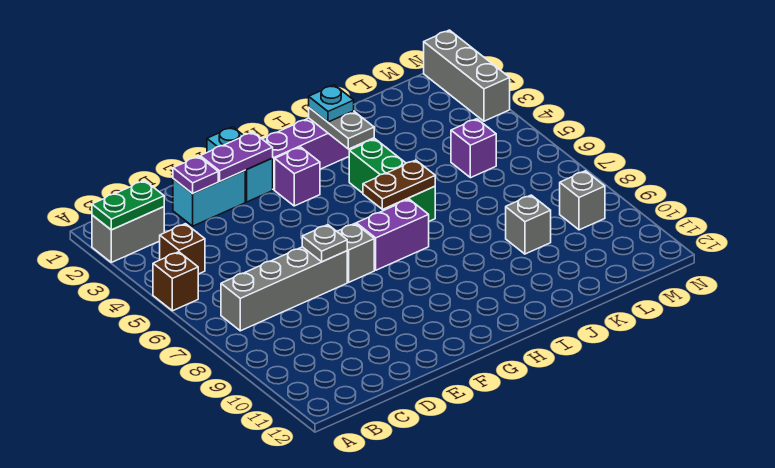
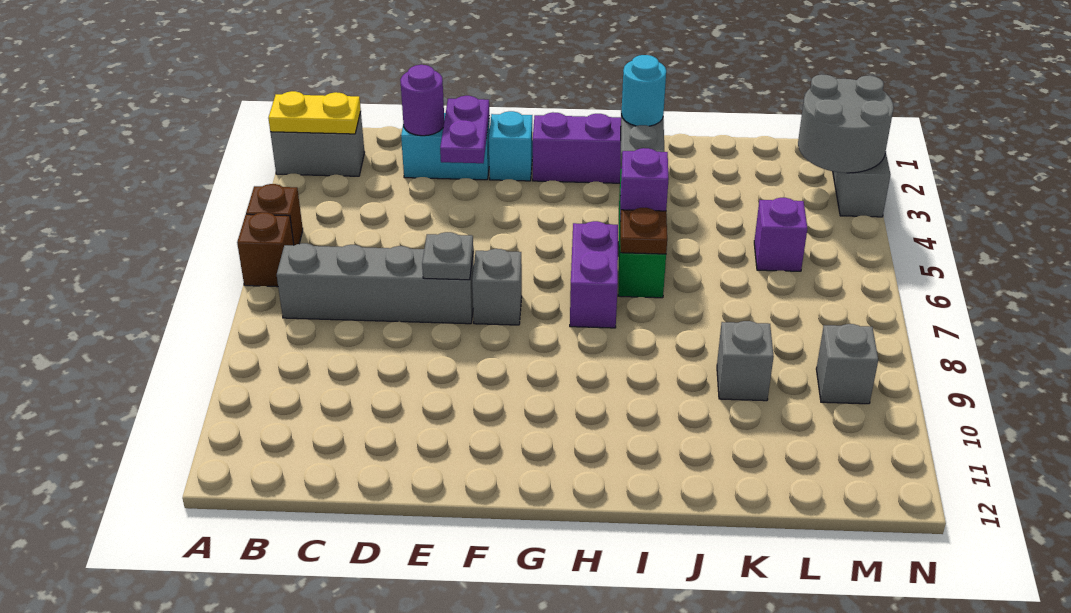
green 1x2 plate [92,181,164,230] -> yellow 1x2 plate [268,91,361,134]
brown 1x1 brick [160,224,205,274] -> brown 1x1 brick moved to [237,212,294,287]
purple 1x1 plate [173,156,218,194] -> purple 1x1 round brick [400,65,444,136]
purple 1x2 plate [200,132,273,181] -> purple 1x2 plate turned to [440,96,489,163]
cyan 1x2 brick [207,127,273,202] -> cyan 1x1 brick [489,111,533,181]
purple 1x1 brick [275,147,320,206] -> purple 1x1 brick moved to [620,148,669,221]
purple 1x2 brick [356,199,429,270] -> purple 1x2 brick turned to [570,221,618,328]
brown 1x2 plate [363,160,435,209] -> brown 1x1 plate [620,208,667,254]
cyan 1x1 plate [309,85,354,122] -> cyan 1x1 round brick [621,55,666,126]
none -> grey 2x2 round brick [798,74,894,173]

